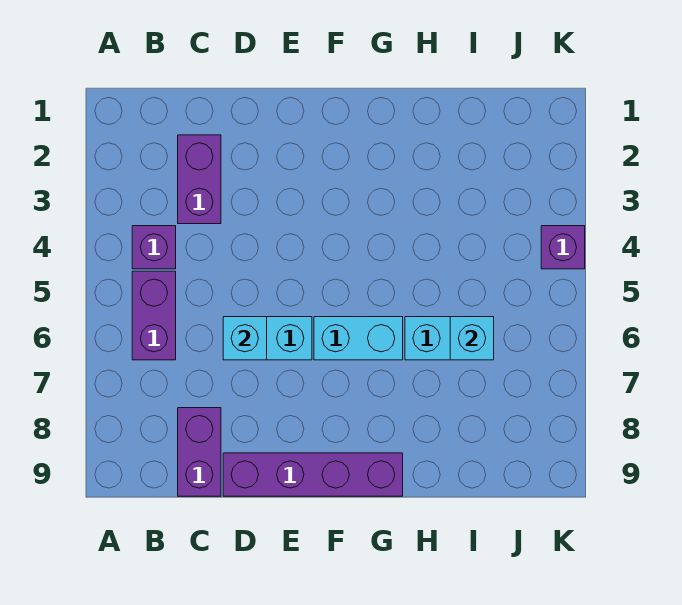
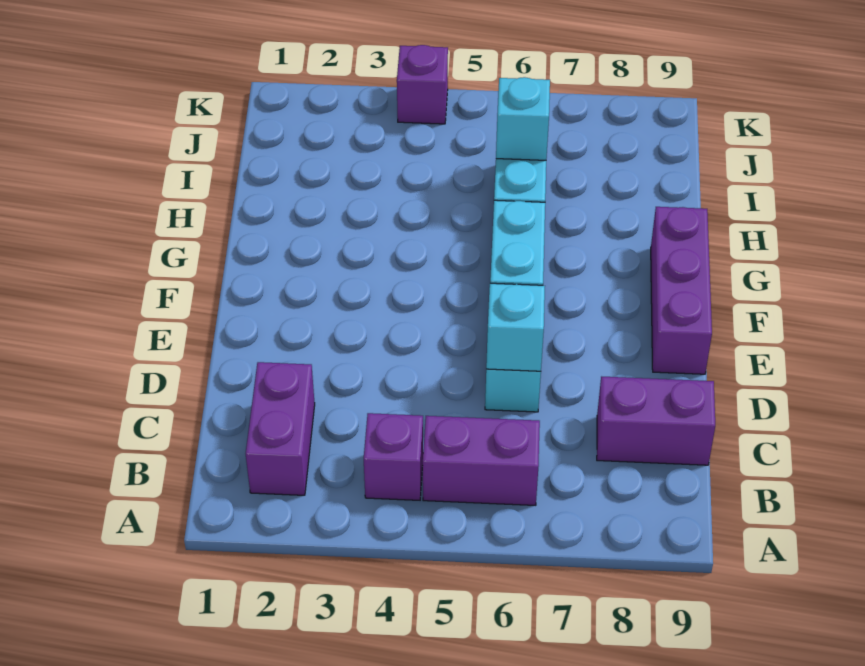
purple 1x2 brick [178,135,221,224] -> purple 1x2 brick turned to [246,362,315,495]
purple 1x4 brick [223,453,403,496] -> purple 1x3 brick [651,207,712,374]

